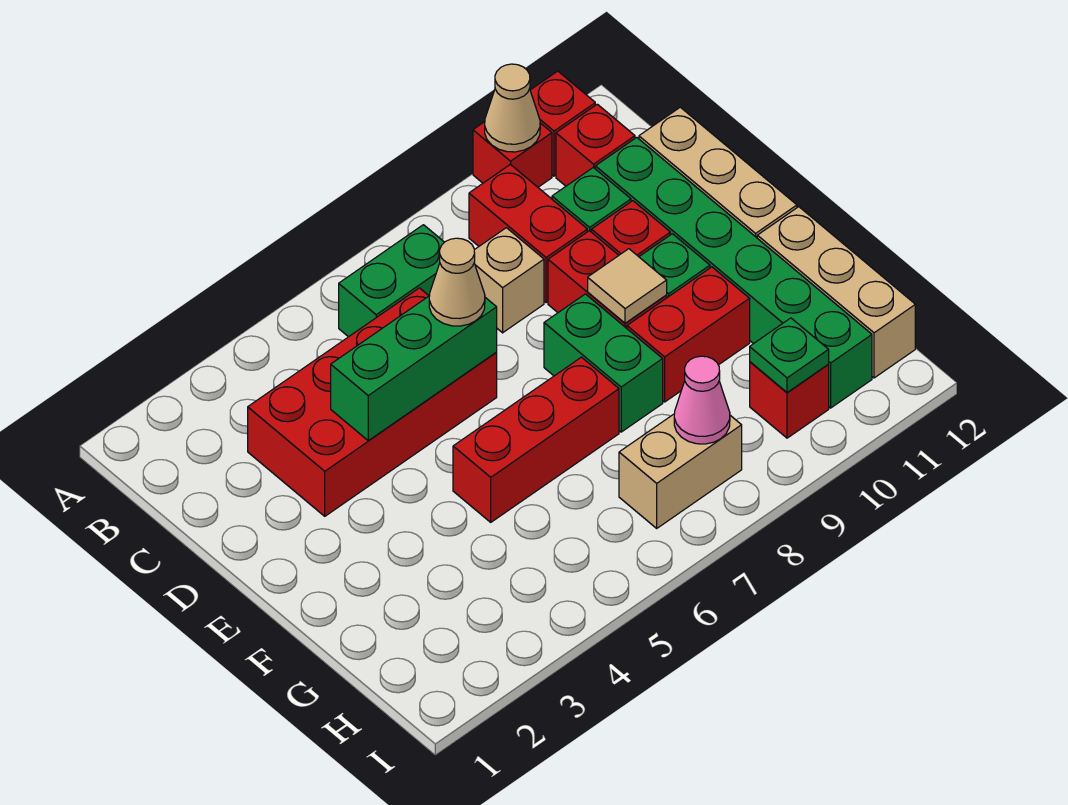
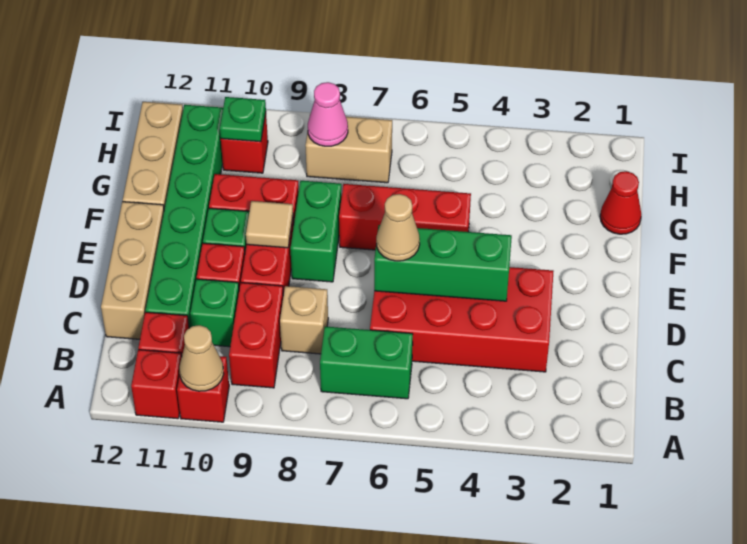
none -> red 1x1 cone [600,171,641,234]

